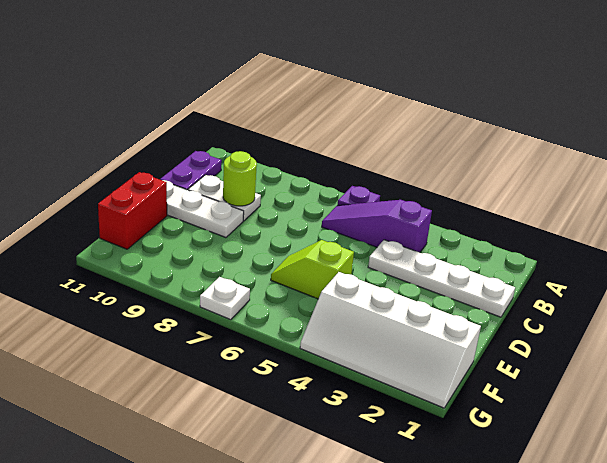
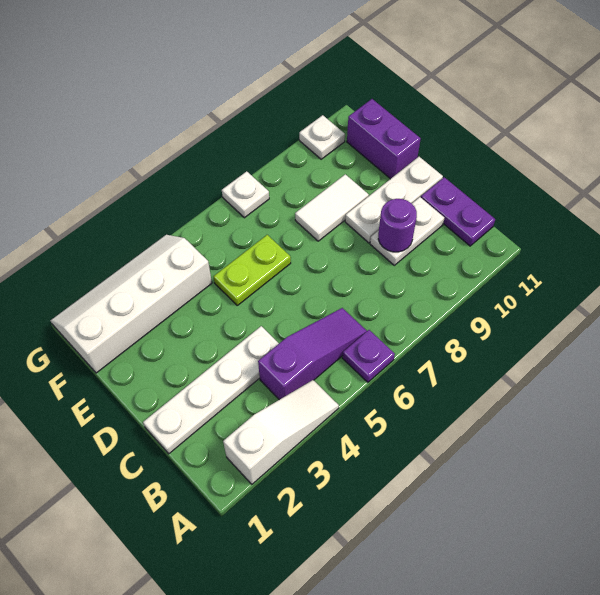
none -> white 1x3 slope [223,380,339,484]
lime 1x1 round brick [223,151,257,206] -> purple 1x1 round brick [378,199,417,252]
lime 1x2 slope [271,240,354,299] -> lime 1x2 plate [214,235,291,305]
none -> white 1x2 tile [295,174,369,241]
red 1x2 brick [98,172,167,249] -> purple 1x2 brick [347,99,421,179]
none -> white 1x1 plate [299,115,345,159]

